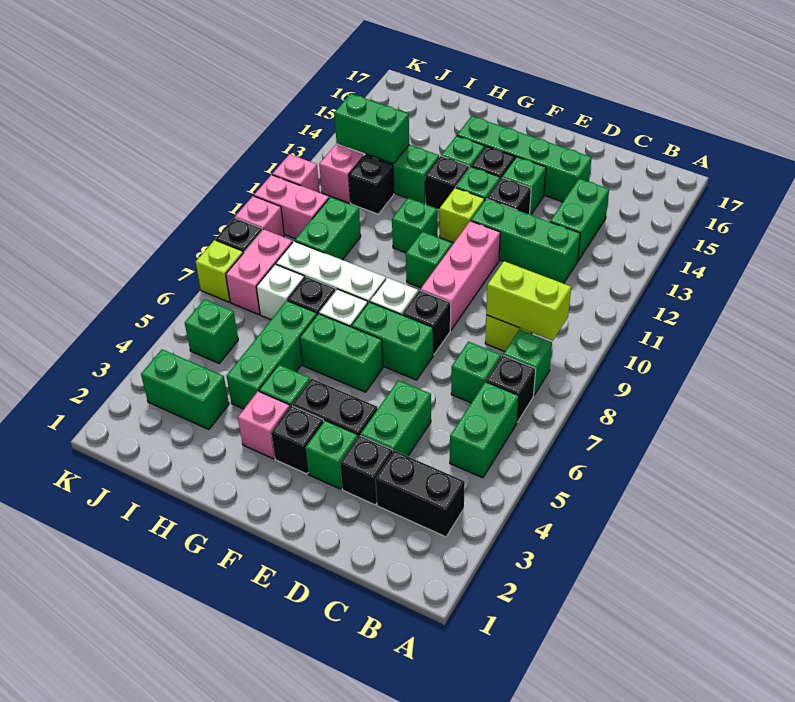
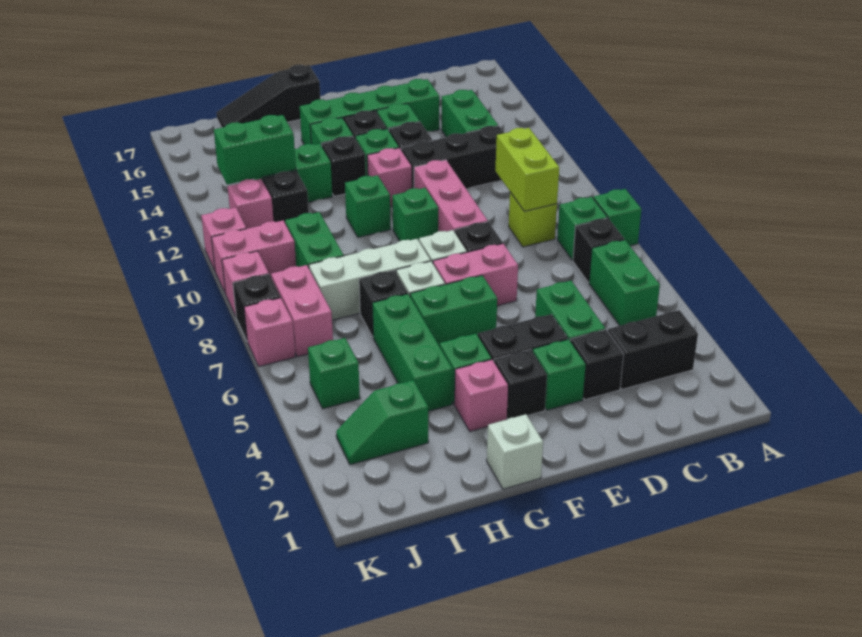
lime 1x2 brick [486,261,571,341] -> lime 1x2 brick turned to [496,128,559,211]
green 1x1 brick [451,342,501,403] -> green 1x1 brick moved to [593,189,641,246]
green 1x3 brick [471,199,580,283] -> black 1x3 brick [401,126,504,189]
green 1x2 brick [352,302,433,380] -> pink 1x2 brick [433,244,518,306]
lime 1x1 brick [440,188,484,243] -> pink 1x1 brick [367,148,412,206]
none -> black 1x3 slope [216,65,320,128]
green 1x2 brick [141,349,229,430] -> green 1x2 slope [336,380,428,465]
white 1x1 brick [256,264,304,320] -> white 1x1 brick moved to [487,414,543,489]
lime 1x1 brick [196,240,243,302] -> pink 1x1 brick [244,298,295,366]

